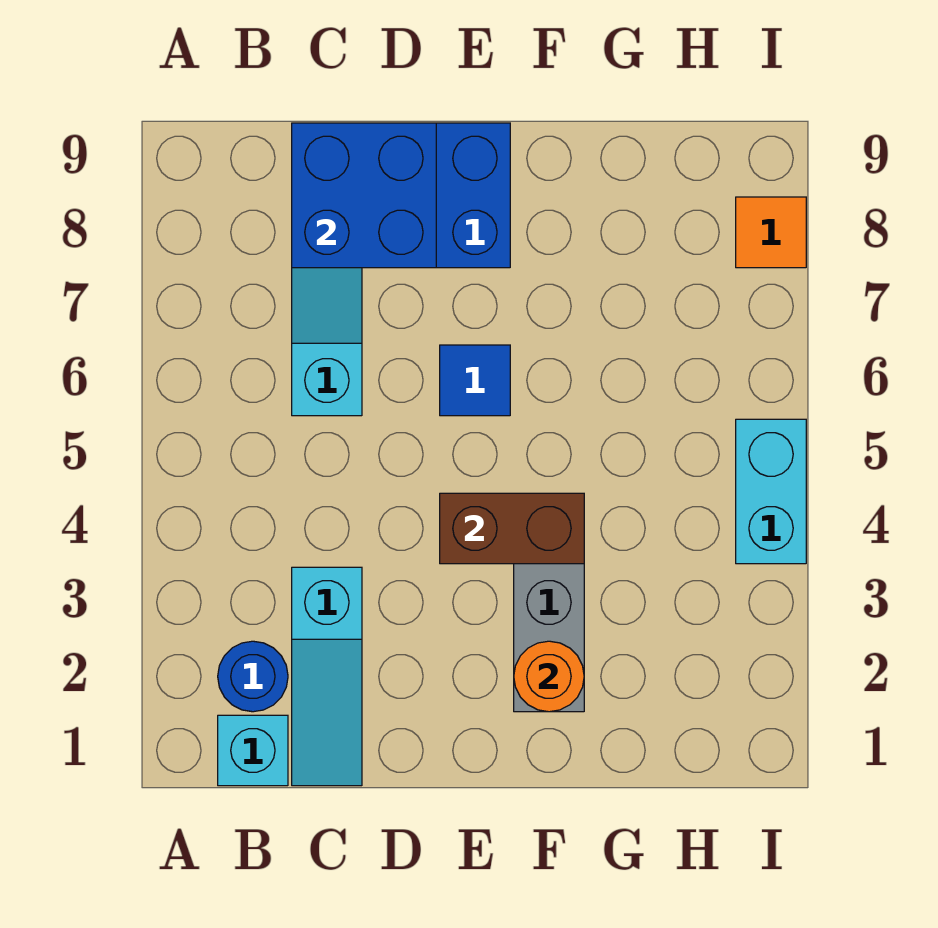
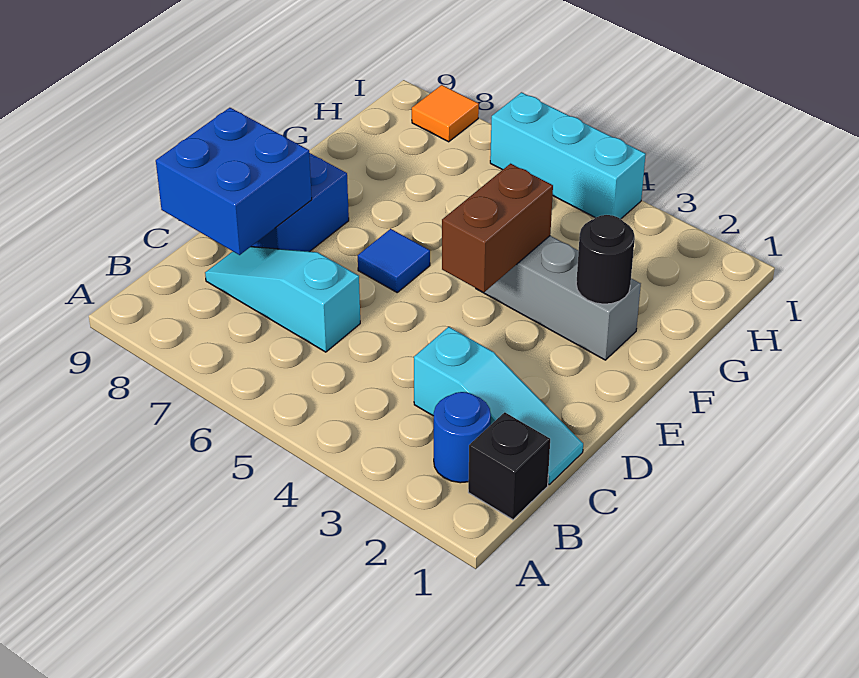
cyan 1x1 brick [218,715,288,786] -> black 1x1 brick [468,412,550,520]
orange 1x1 round brick [514,641,584,712] -> black 1x1 round brick [576,215,635,304]
cyan 1x2 brick [736,419,806,564] -> cyan 1x3 brick [490,92,646,219]

